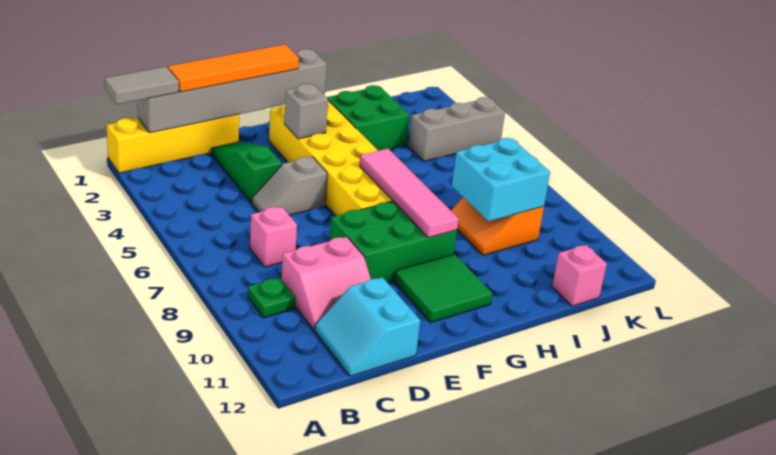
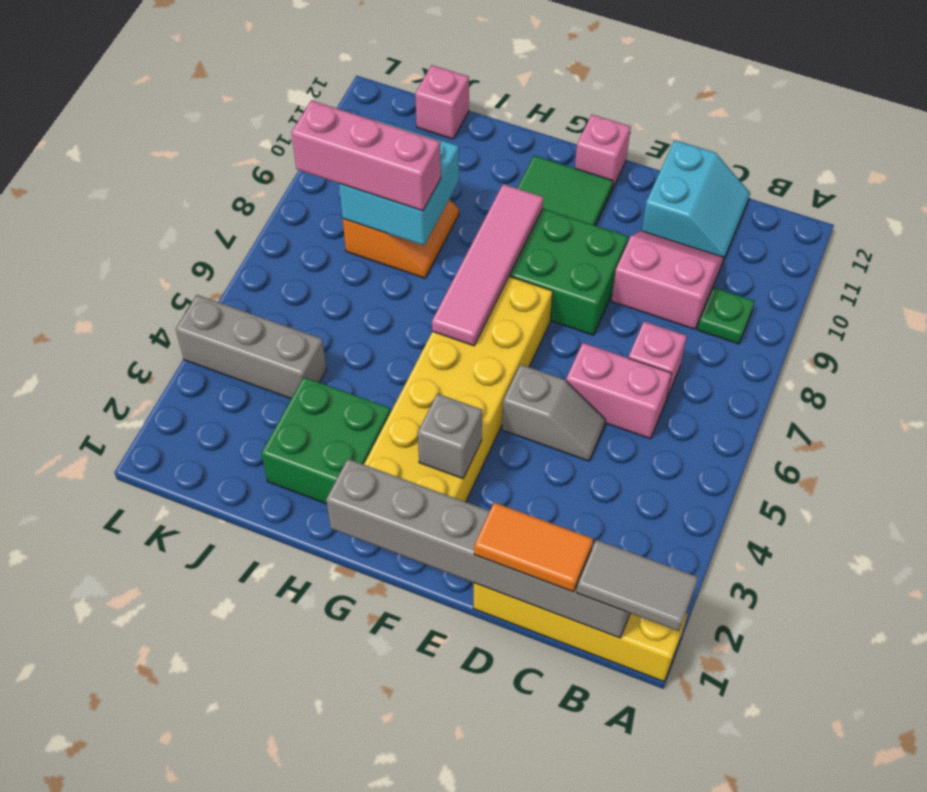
orange 1x4 tile [168,44,299,92] -> orange 1x2 tile [474,502,593,592]
none -> pink 1x2 brick [566,343,671,439]
green 1x3 slope [211,142,282,203] -> none
none -> pink 1x1 brick [575,115,631,189]
none -> pink 1x3 brick [291,100,441,211]

